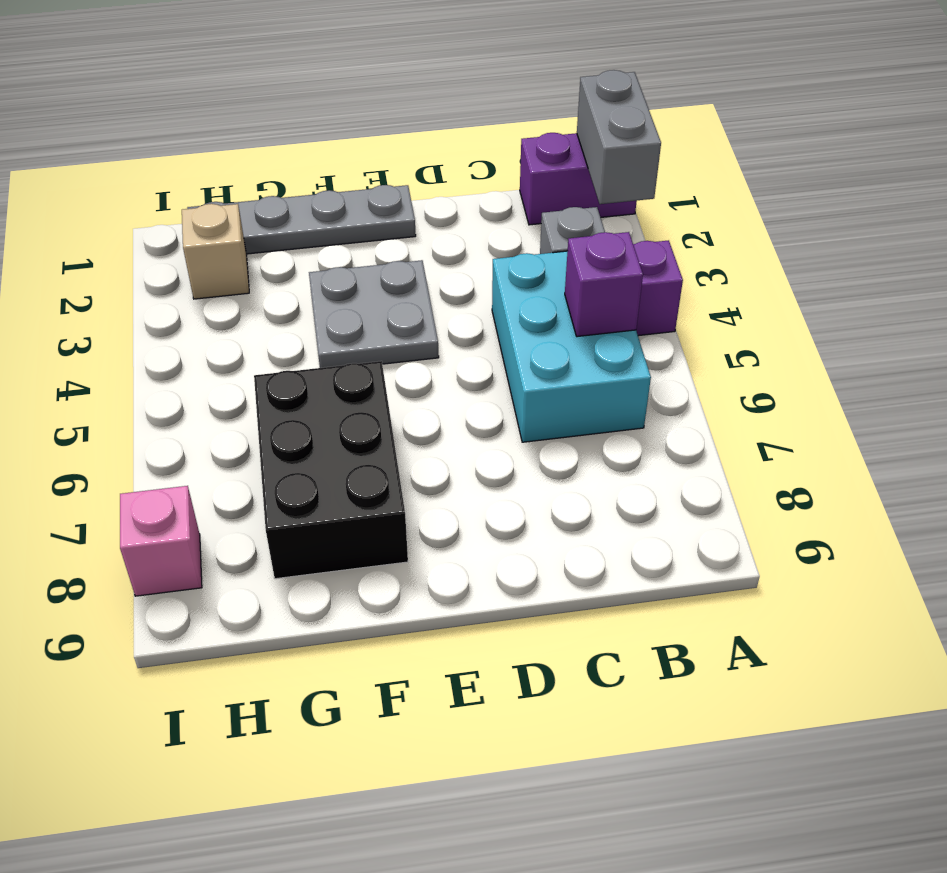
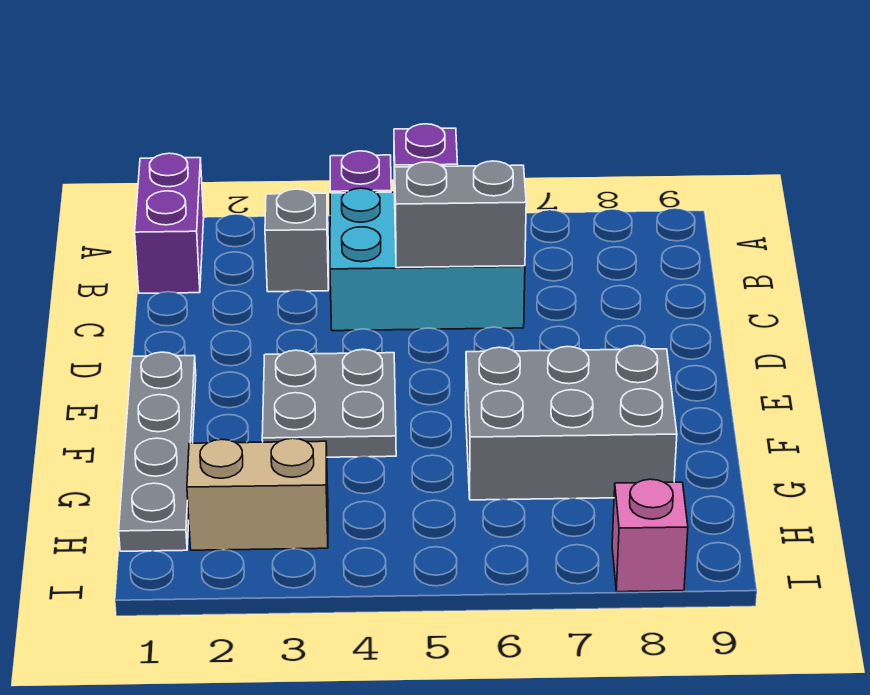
grey 1x2 brick [577,70,661,204] -> grey 1x2 brick moved to [395,161,526,268]
black 2x3 brick [254,361,408,579] -> grey 2x3 brick [466,346,677,500]
tan 1x1 brick [182,204,249,299] -> tan 1x2 brick [187,438,328,550]

